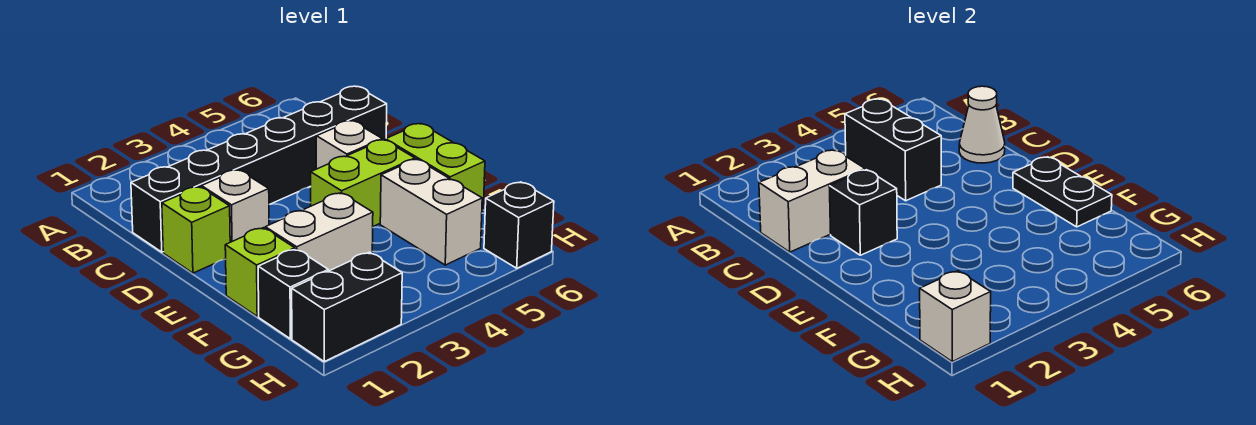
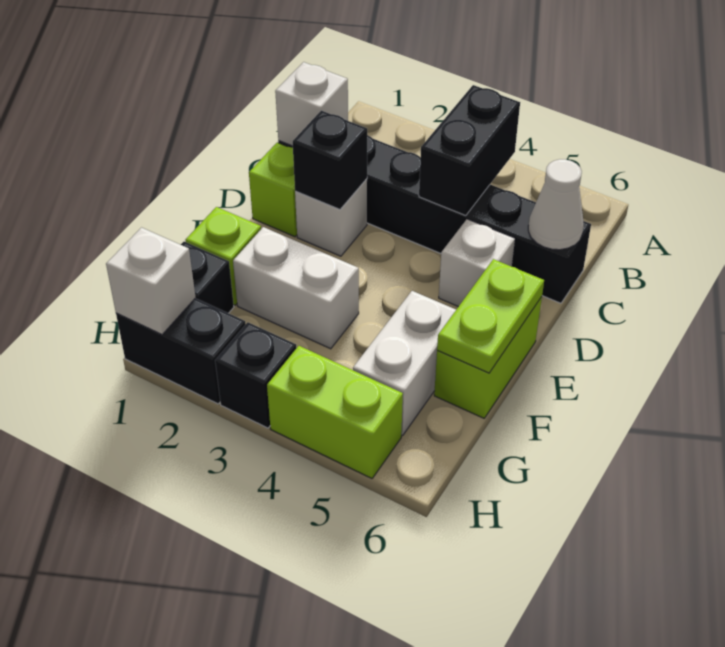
white 1x2 brick [759,150,865,252] -> white 1x1 brick [275,62,348,146]
lime 1x2 brick [311,140,415,226] -> lime 1x2 brick moved to [267,346,403,478]
black 1x2 plate [1013,157,1112,227] -> lime 1x2 plate [437,259,544,373]
black 1x1 brick [484,182,554,268] -> black 1x1 brick moved to [215,322,296,428]

